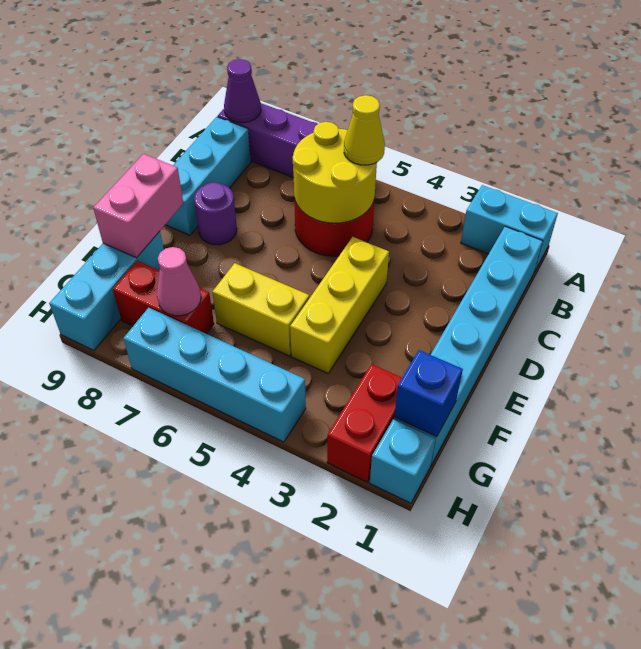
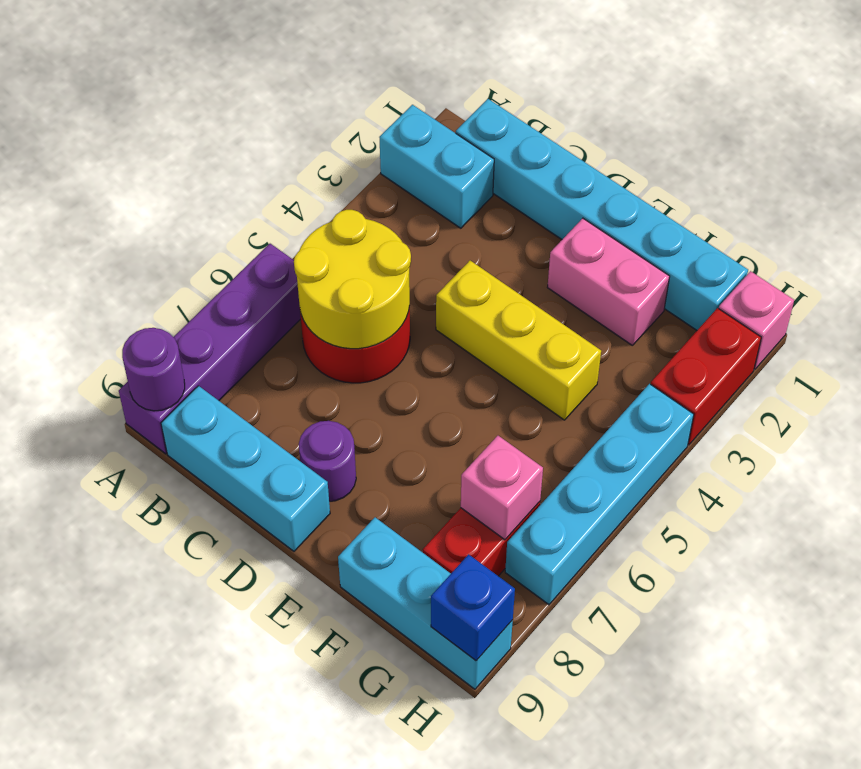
cyan 1x2 brick [461,185,558,270] -> cyan 1x2 brick turned to [379,105,494,228]
purple 1x1 cone [224,59,261,123] -> purple 1x1 round brick [122,328,185,411]
yellow 1x1 cone [344,95,385,165] -> none
pink 1x2 brick [93,154,183,258] -> pink 1x2 brick moved to [547,218,670,346]
yellow 1x2 brick [212,263,309,356] -> none
blue 1x1 brick [394,350,463,437] -> blue 1x1 brick moved to [431,554,515,661]
red 1x2 brick [327,364,402,482] -> red 1x2 brick turned to [651,308,761,445]
pink 1x1 cone [157,247,201,316] -> pink 1x1 brick [461,436,543,540]
cyan 1x1 brick [370,419,436,503] -> pink 1x1 brick [719,271,794,369]

